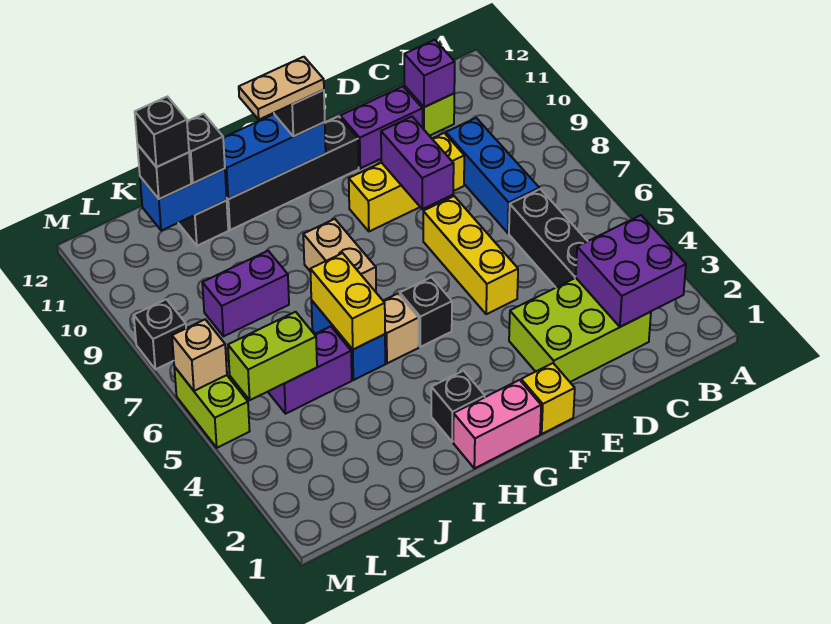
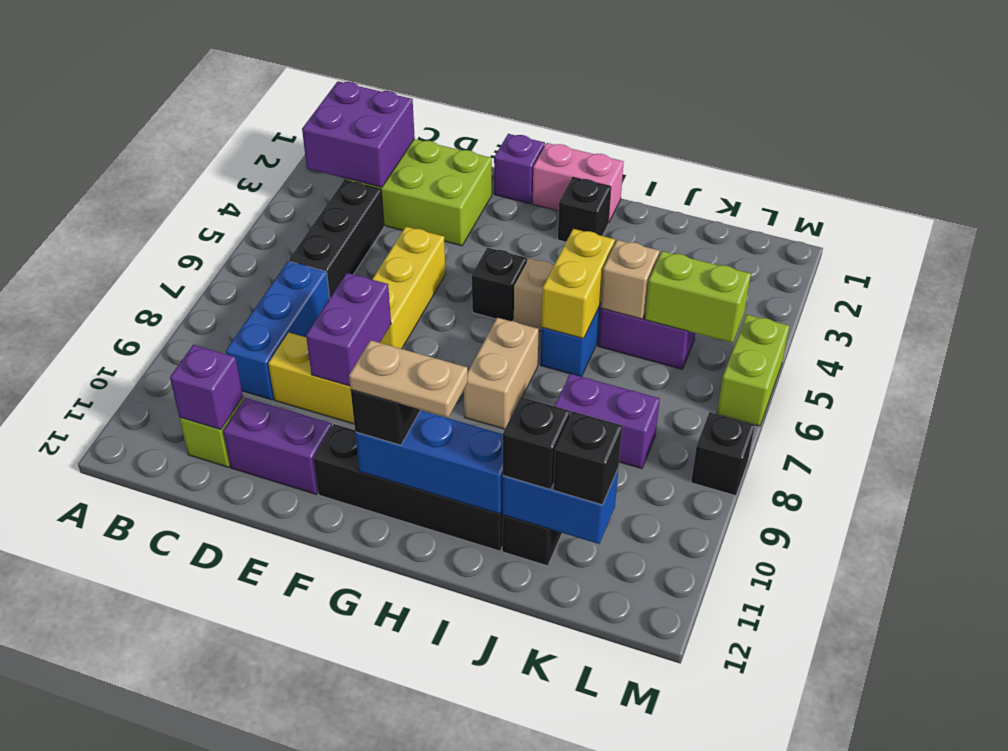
yellow 1x1 brick [521,363,575,434] -> purple 1x1 brick [494,134,545,204]
black 1x1 brick [135,97,189,167] -> none
tan 1x1 brick [172,320,227,391] -> tan 1x1 brick moved to [601,240,660,319]

